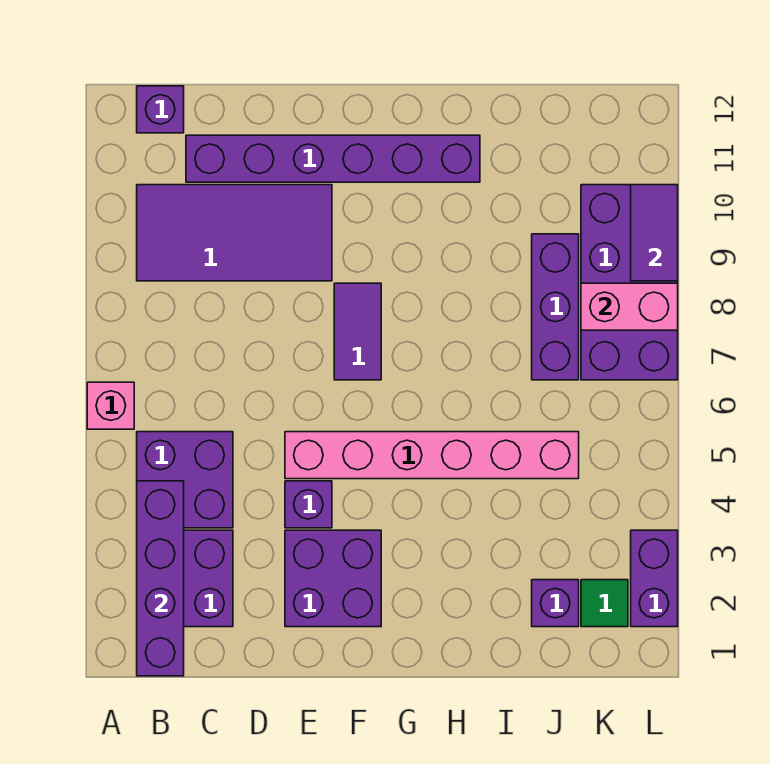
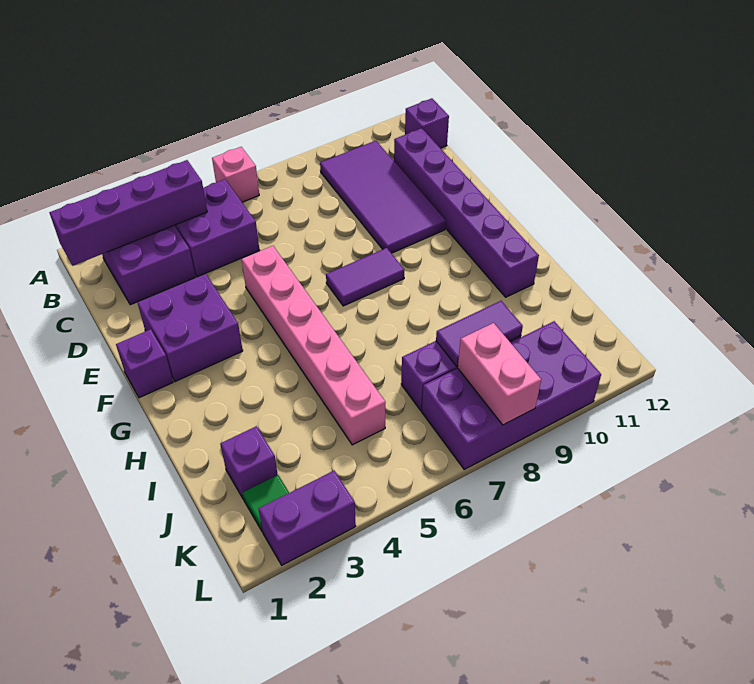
purple 1x1 brick [285,481,332,528] -> purple 1x1 brick moved to [116,329,173,398]
purple 1x2 tile [631,185,678,281] -> purple 1x2 tile moved to [436,301,523,366]

